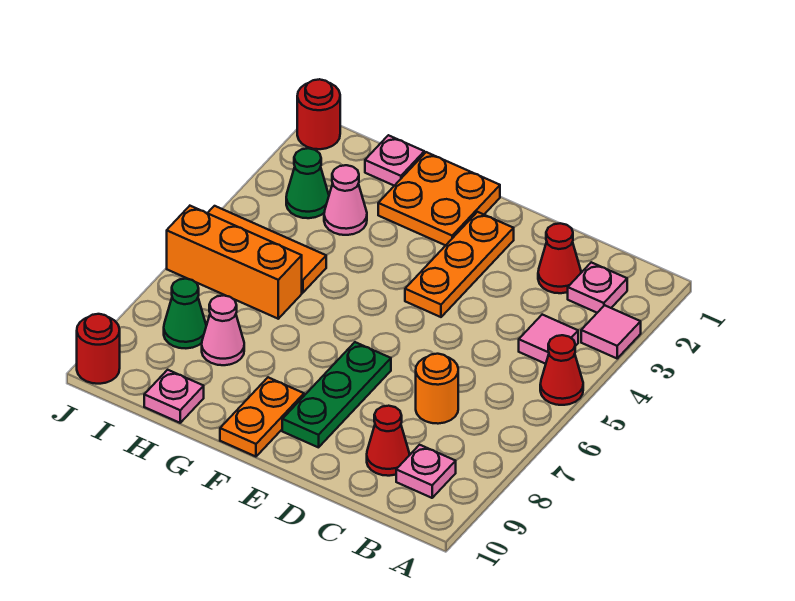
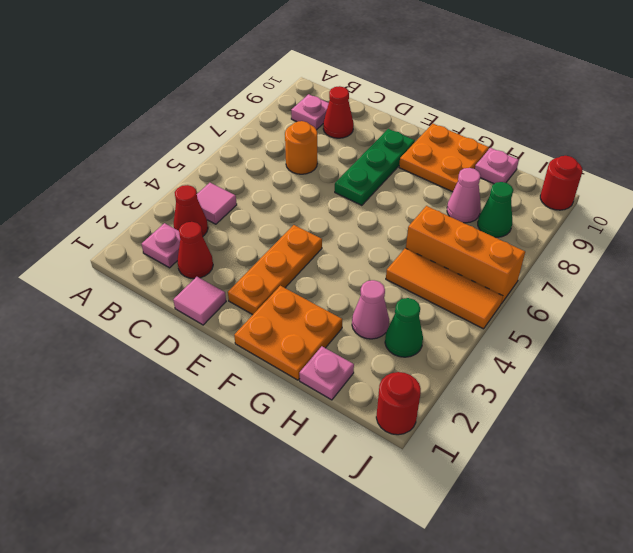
pink 1x1 tile [581,305,641,358] -> pink 1x1 tile moved to [173,277,226,325]
red 1x1 cone [540,335,583,405] -> red 1x1 cone moved to [174,185,208,236]
orange 1x2 plate [220,377,304,457] -> orange 2x2 plate [399,124,489,192]

